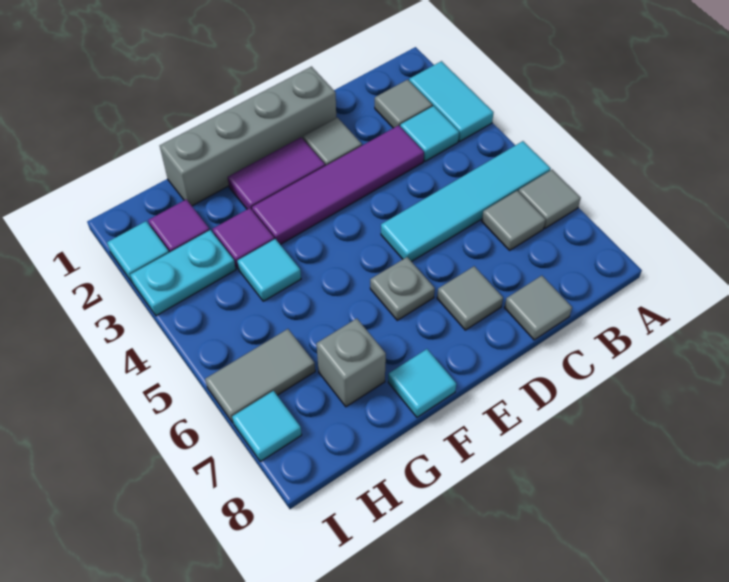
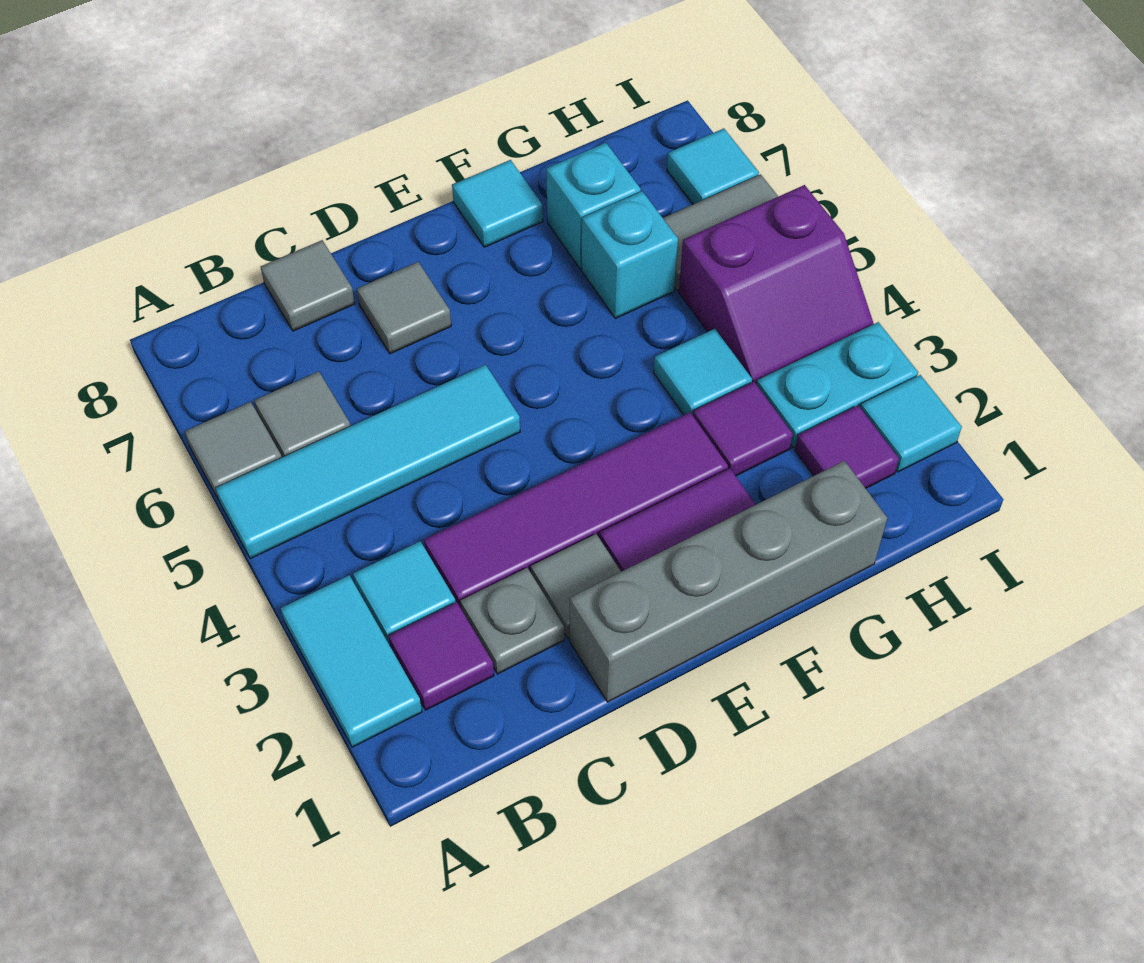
grey 1x1 tile [375,80,432,128] -> purple 1x1 tile [389,602,494,710]
grey 1x1 plate [370,257,435,320] -> grey 1x1 plate moved to [460,568,564,674]
none -> cyan 1x1 brick [582,191,678,318]
grey 1x1 brick [316,319,386,407] -> cyan 1x1 brick [546,143,641,269]
none -> purple 2x2 slope [679,185,874,384]

